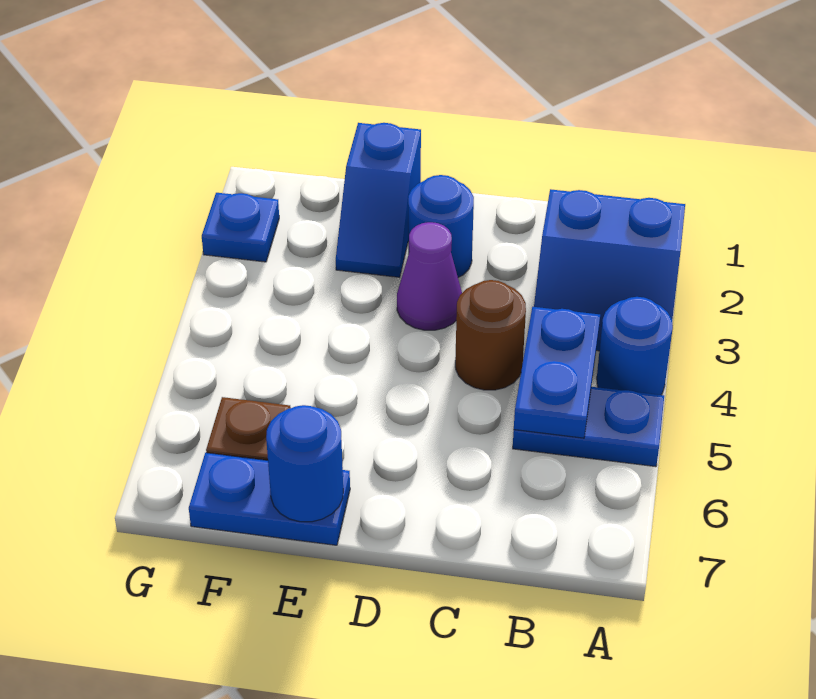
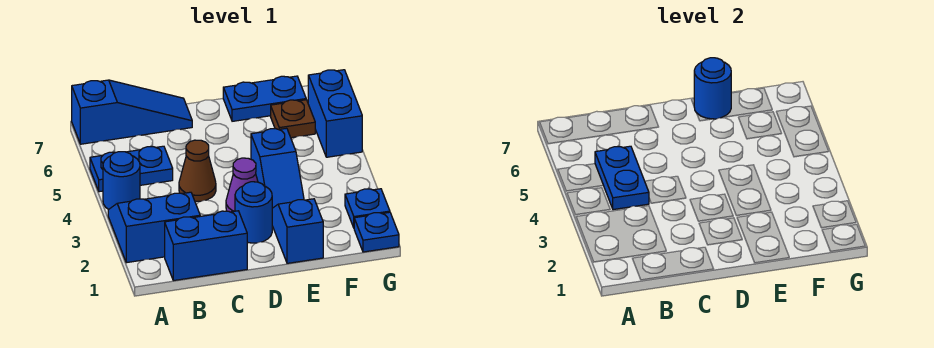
none -> blue 1x3 slope [72,80,192,144]
none -> blue 1x2 brick [165,211,247,281]
brown 1x1 round brick [455,280,526,390] -> brown 1x1 cone [179,140,216,201]
none -> blue 1x2 slope [251,128,304,208]
none -> blue 1x1 plate [354,212,399,252]
none -> blue 1x2 brick [308,70,362,157]

